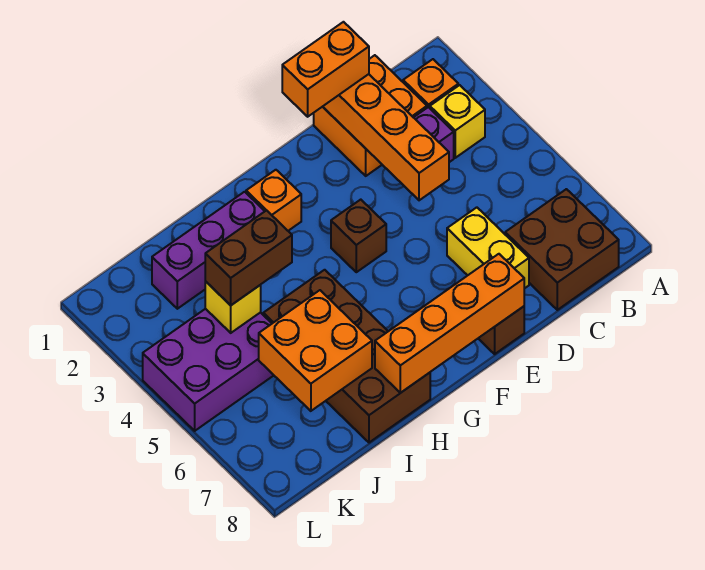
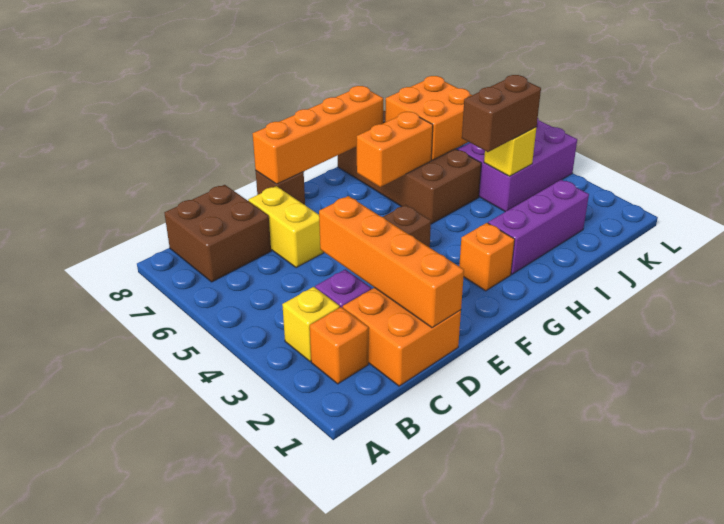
orange 1x2 brick [282,22,369,117] -> orange 1x2 brick moved to [357,112,433,187]

